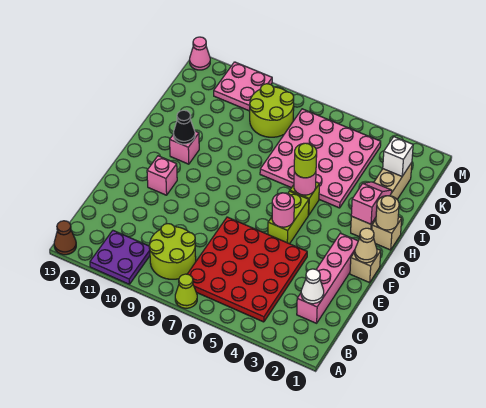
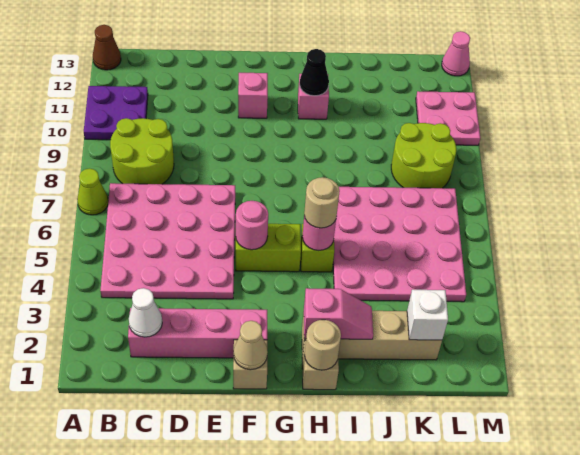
red 4x4 plate [188,217,307,322] -> pink 4x4 plate [100,183,235,299]
lime 1x1 round brick [294,143,317,178] -> tan 1x1 round brick [304,177,340,228]

